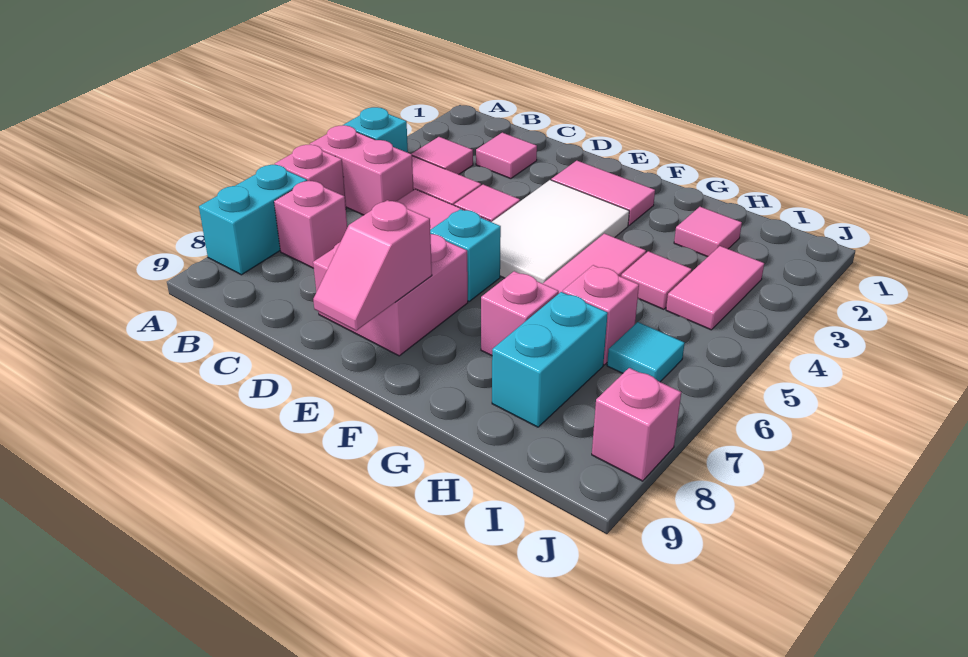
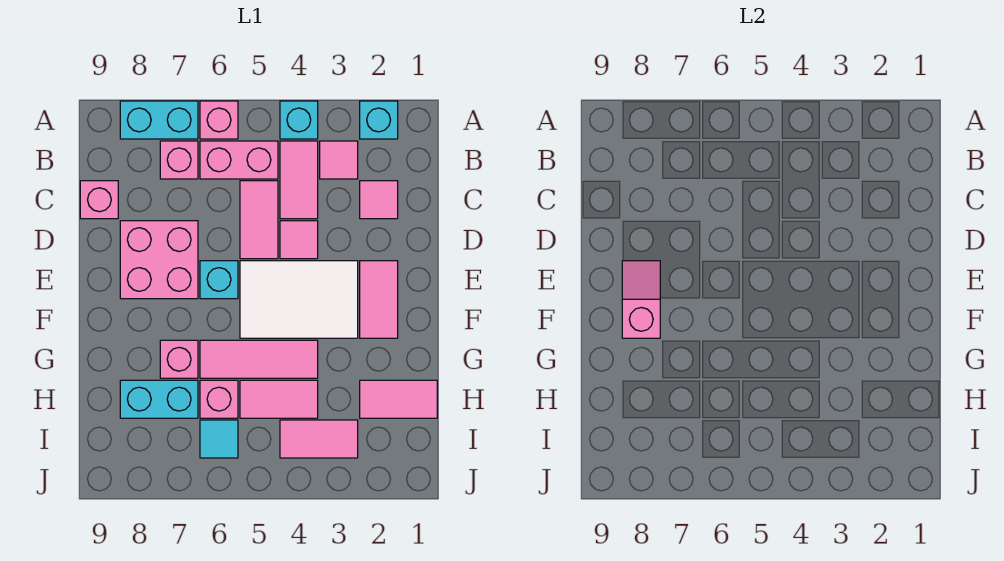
none -> cyan 1x1 brick [360,101,398,139]
pink 1x2 brick [310,125,413,215] -> pink 1x2 brick turned to [200,141,278,179]
pink 1x2 slope [313,200,432,331] -> pink 1x2 slope turned to [622,261,660,338]
pink 1x1 tile [674,207,742,257] -> pink 1x2 tile [360,380,437,418]
pink 1x1 tile [621,251,692,309] -> pink 1x2 tile [240,380,318,418]
pink 1x1 brick [592,368,681,481] -> pink 1x1 brick moved to [80,181,118,219]

